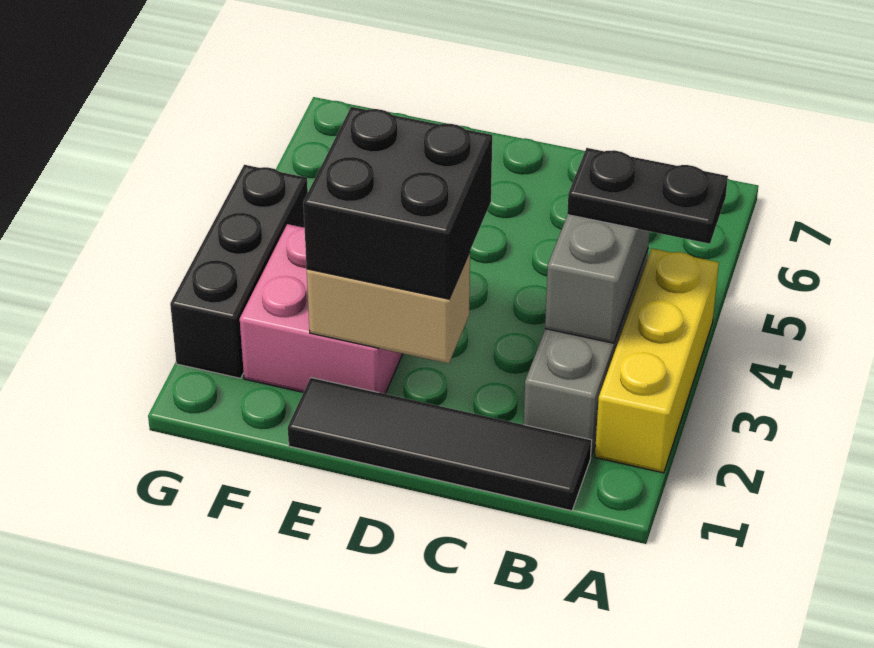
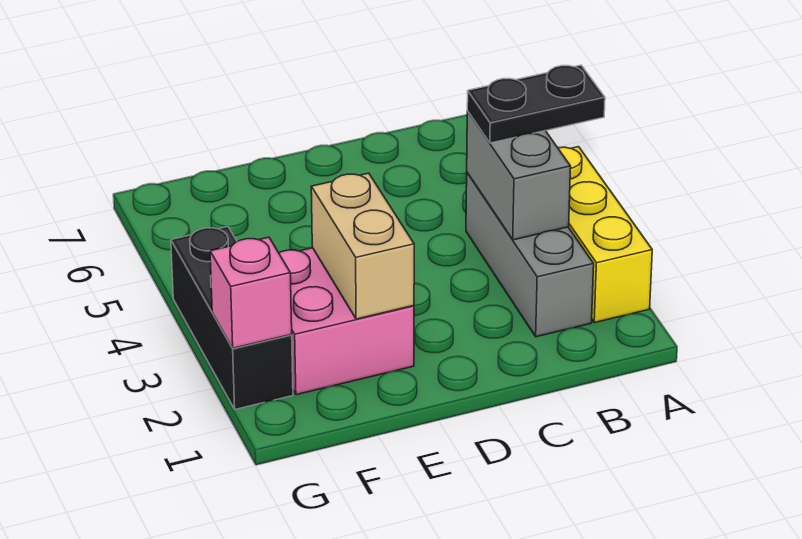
black 1x4 tile [288,378,592,511] -> none
tan 1x2 brick [307,252,470,363] -> tan 1x2 brick turned to [311,173,414,319]
black 2x2 brick [303,107,492,299] -> none
none -> pink 1x1 brick [210,237,292,348]

